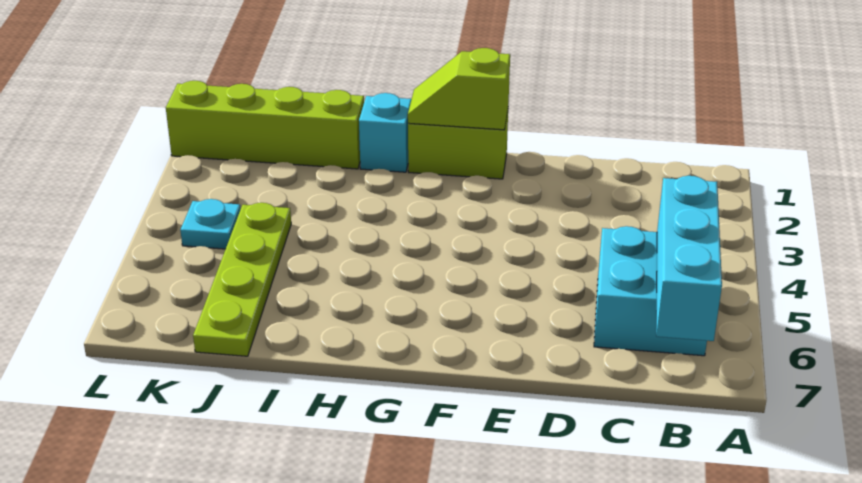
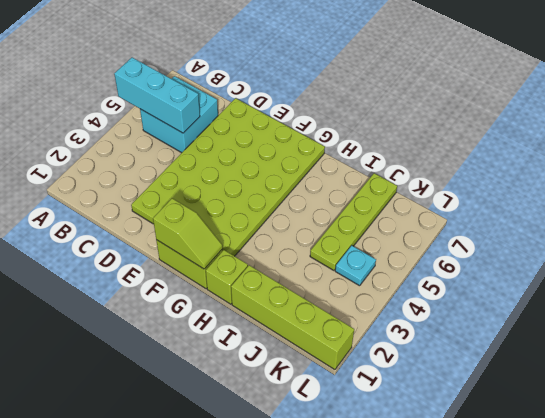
cyan 1x3 brick [656,176,722,341] -> cyan 1x3 brick turned to [114,58,200,133]
none -> lime 4x6 plate [131,98,325,256]
cyan 1x1 brick [359,93,411,172] -> lime 1x1 brick [206,250,248,304]

